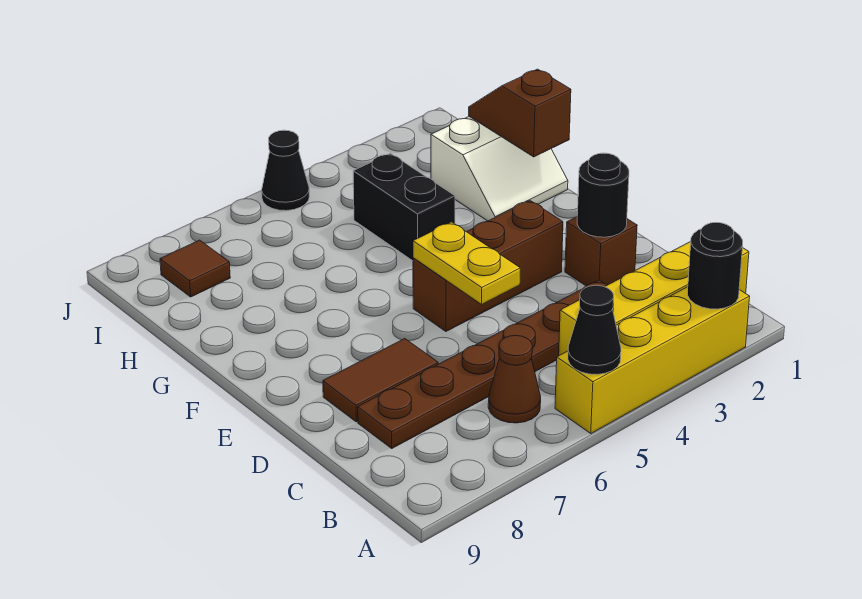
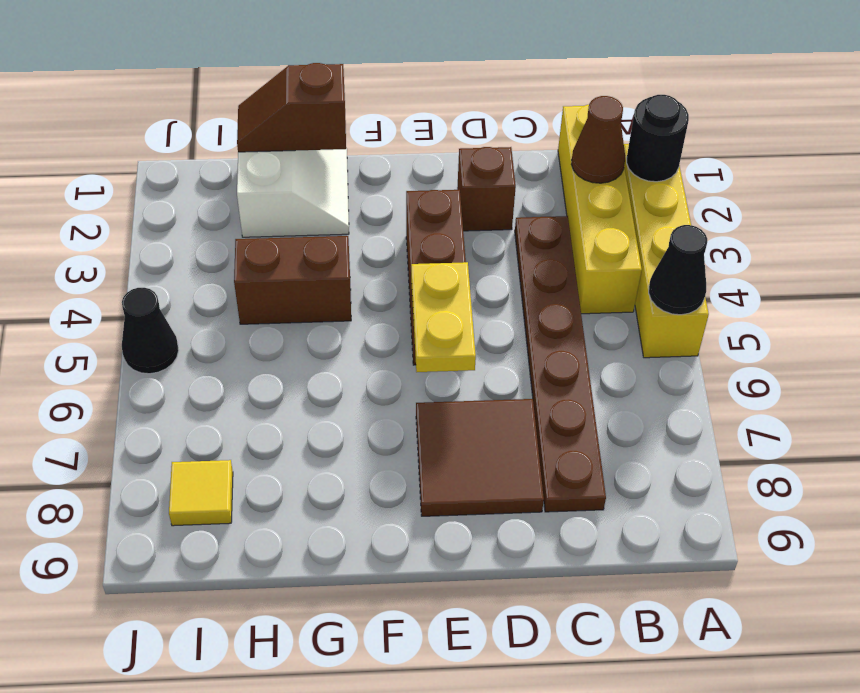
brown 1x1 cone [488,336,541,423] -> brown 1x1 cone moved to [571,96,625,183]
black 1x1 round brick [577,153,629,237] -> none
yellow 1x2 plate [413,222,520,304] -> yellow 1x2 plate turned to [411,262,476,372]
brown 1x2 tile [323,339,438,422] -> brown 2x2 tile [416,399,544,516]
black 1x2 brick [353,153,455,261] -> brown 1x2 brick [234,236,351,324]
brown 1x1 tile [160,240,230,297] -> yellow 1x1 tile [169,460,233,526]

